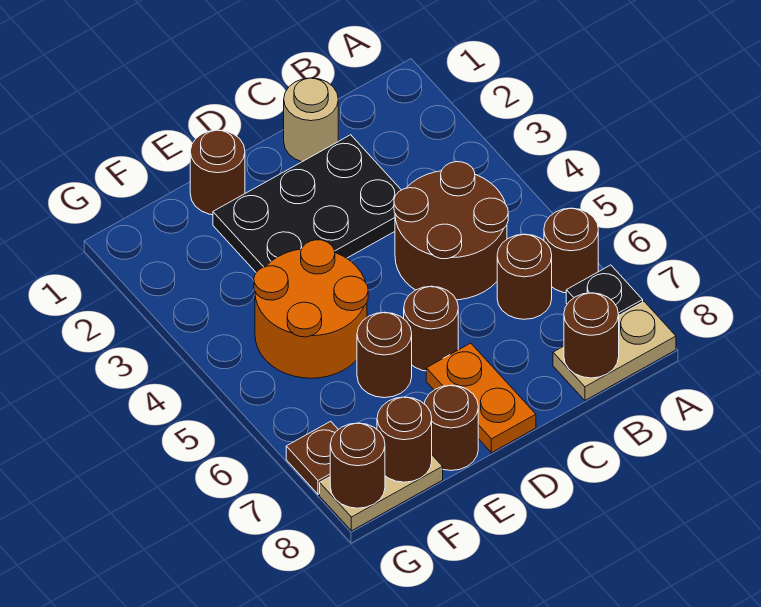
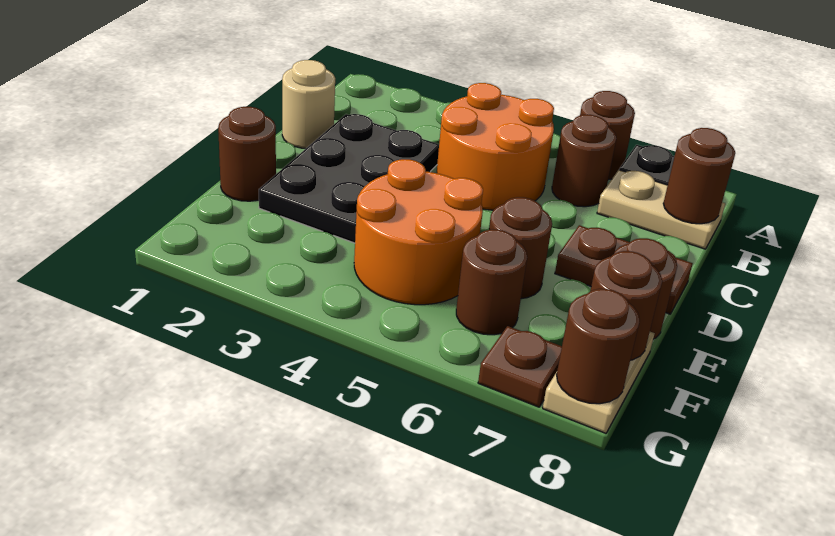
tan 1x2 plate [553,302,676,400] -> tan 1x2 plate turned to [597,170,725,249]
brown 2x2 round brick [394,162,508,300] -> orange 2x2 round brick [437,83,554,210]
brown 1x1 round brick [404,286,458,371] -> brown 1x1 round brick moved to [456,229,527,335]
orange 1x2 plate [426,343,536,453] -> brown 1x2 plate [555,225,693,314]

